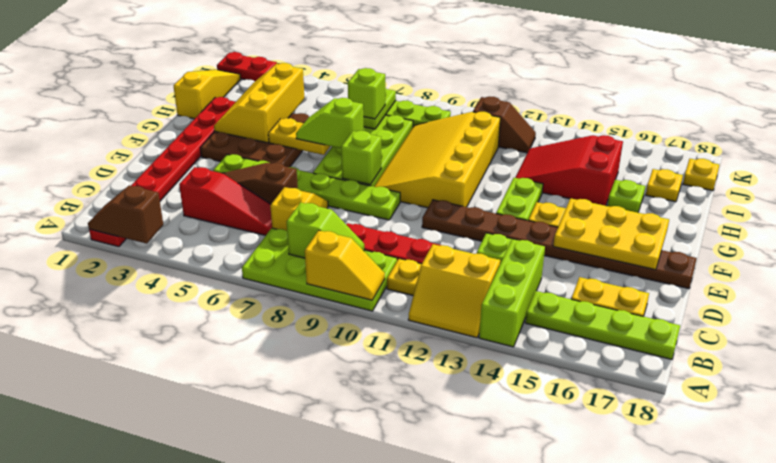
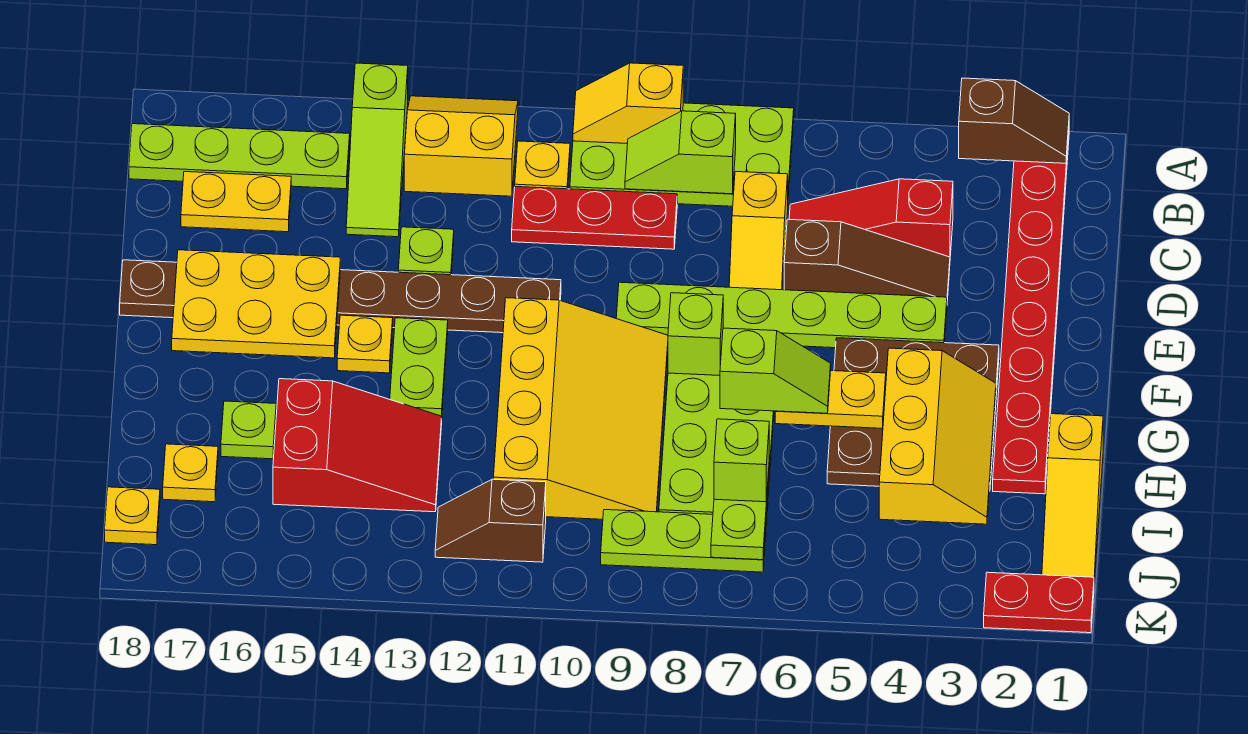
lime 1x3 brick [479,239,545,347] -> lime 1x3 slope [346,63,408,237]

